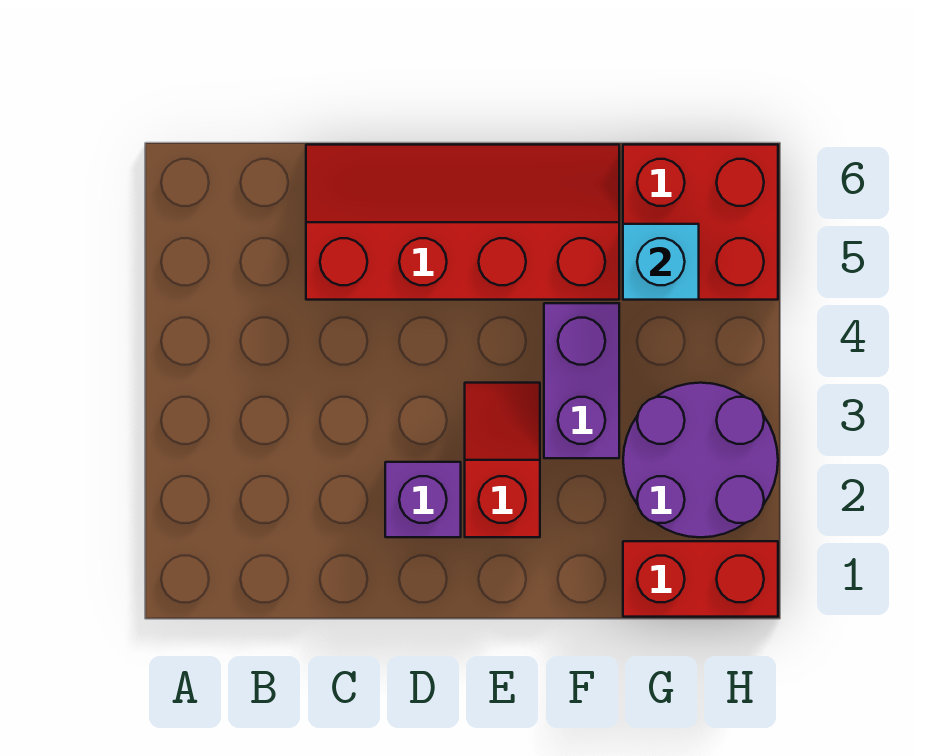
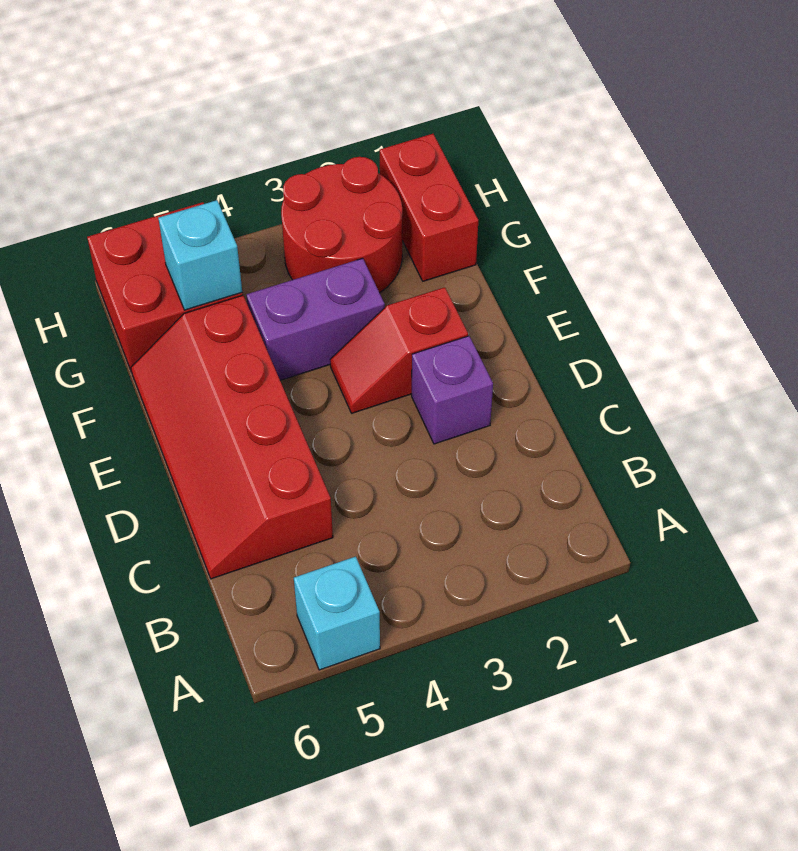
none -> cyan 1x1 brick [294,557,380,670]
purple 2x2 round brick [623,383,778,537] -> red 2x2 round brick [281,157,402,293]

